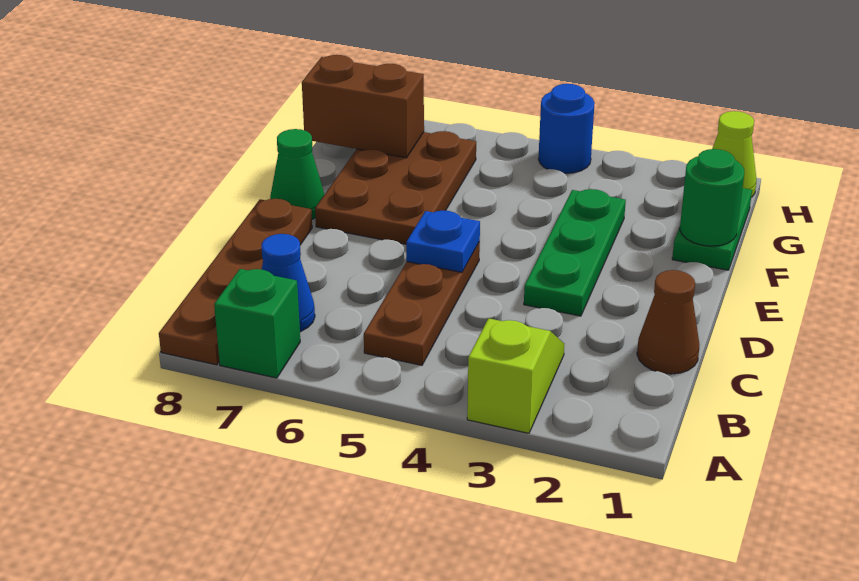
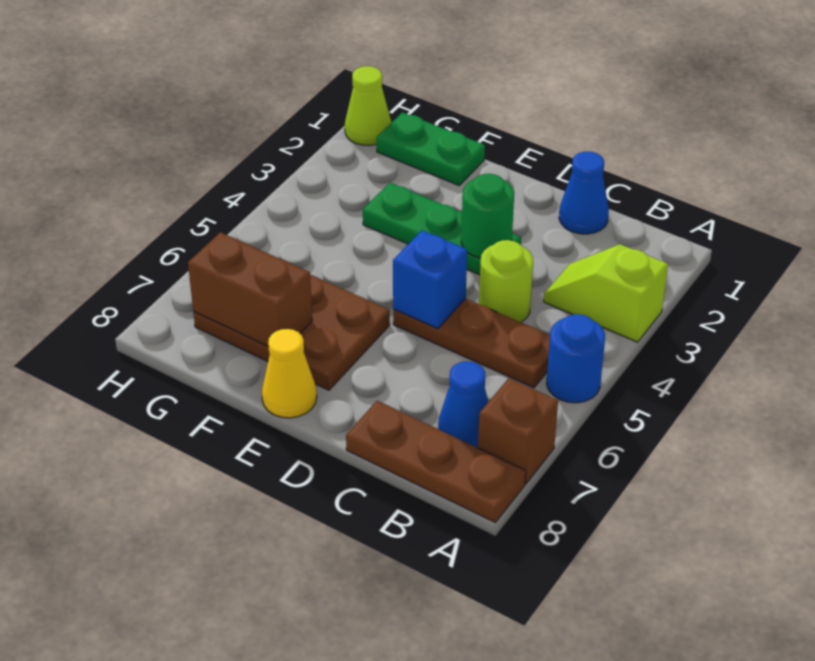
green 1x1 brick [214,269,300,378] -> brown 1x1 brick [478,378,558,484]
brown 1x4 plate [159,199,312,365] -> brown 1x3 plate [346,401,526,523]
brown 1x1 cone [637,270,699,374] -> blue 1x1 cone [559,152,609,234]
none -> lime 1x1 round brick [479,240,533,322]
blue 1x1 plate [406,211,480,272] -> blue 1x1 brick [393,230,467,329]
green 1x1 cone [270,129,324,219] -> yellow 1x1 cone [262,329,317,418]
green 1x1 round brick [680,149,744,246] -> green 1x1 round brick moved to [461,174,514,258]
brown 1x2 brick [302,55,424,158] -> brown 1x2 brick turned to [188,232,312,346]
blue 1x1 round brick [538,84,594,173] -> blue 1x1 round brick moved to [547,314,605,403]

